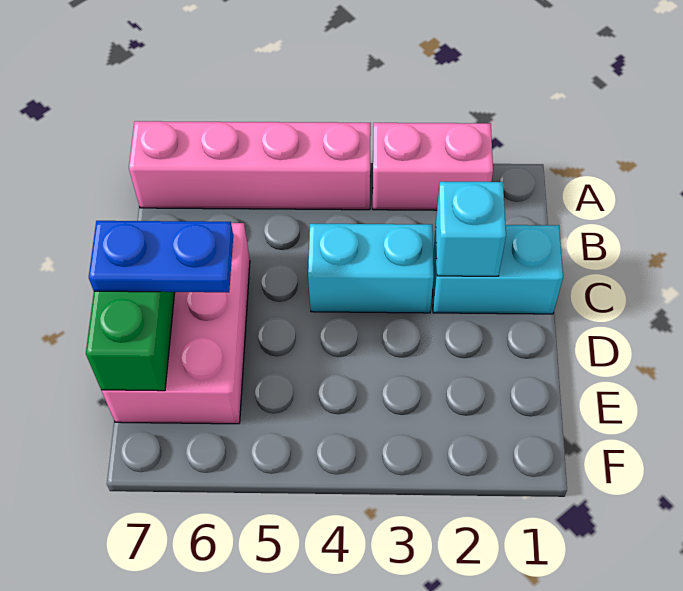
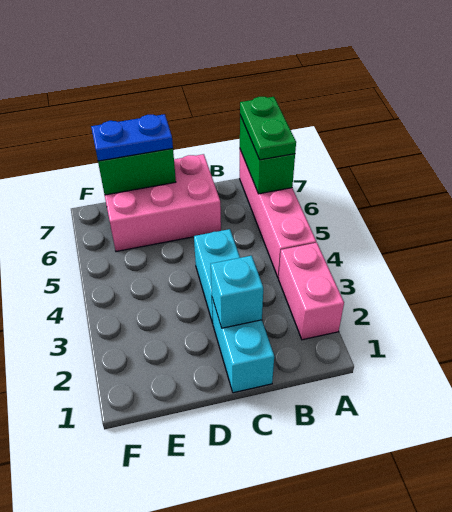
none -> green 1x2 brick [240,115,295,194]
none -> green 1x2 plate [240,97,296,160]
blue 1x2 plate [89,221,233,292] -> blue 1x2 plate turned to [91,114,173,161]

